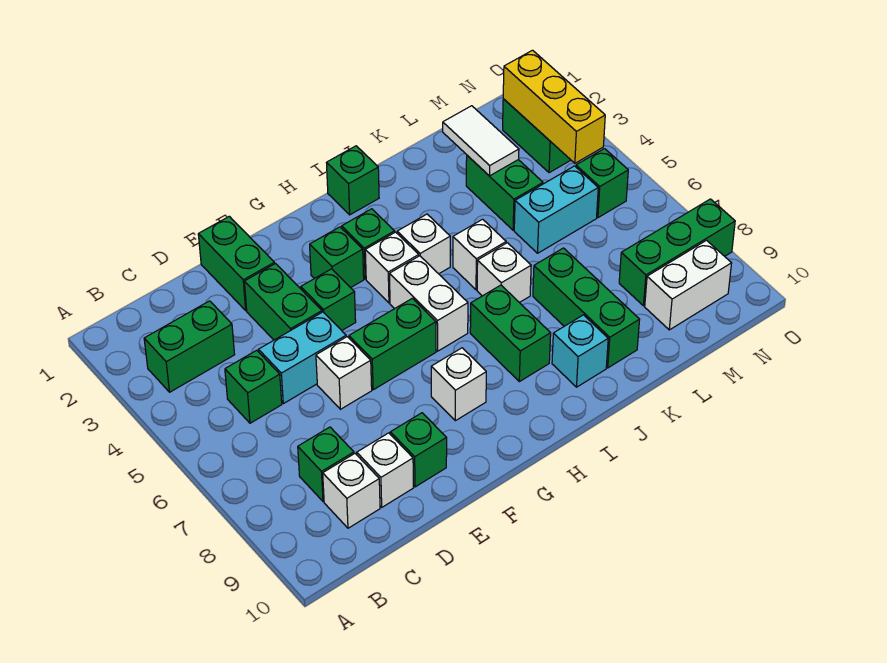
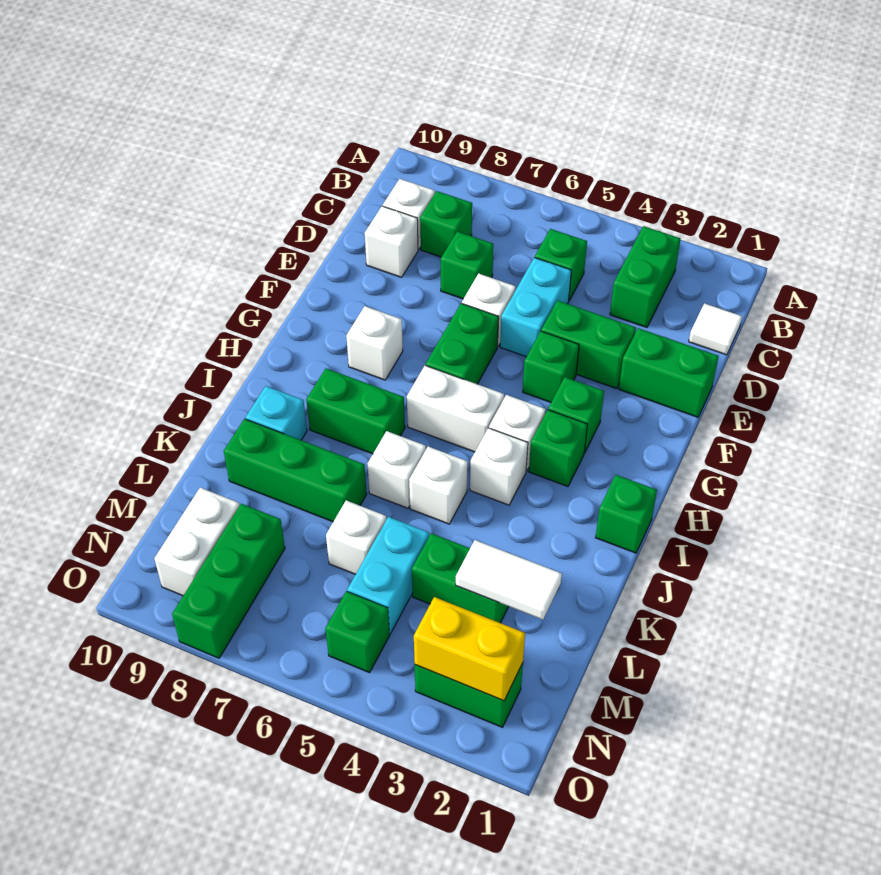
none -> white 1x1 tile [689,303,742,355]
green 1x1 brick [390,413,447,487] -> green 1x1 brick moved to [441,231,493,299]
none -> white 1x1 brick [326,500,386,574]
yellow 1x3 brick [503,50,605,163] -> yellow 1x2 brick [414,597,525,701]

